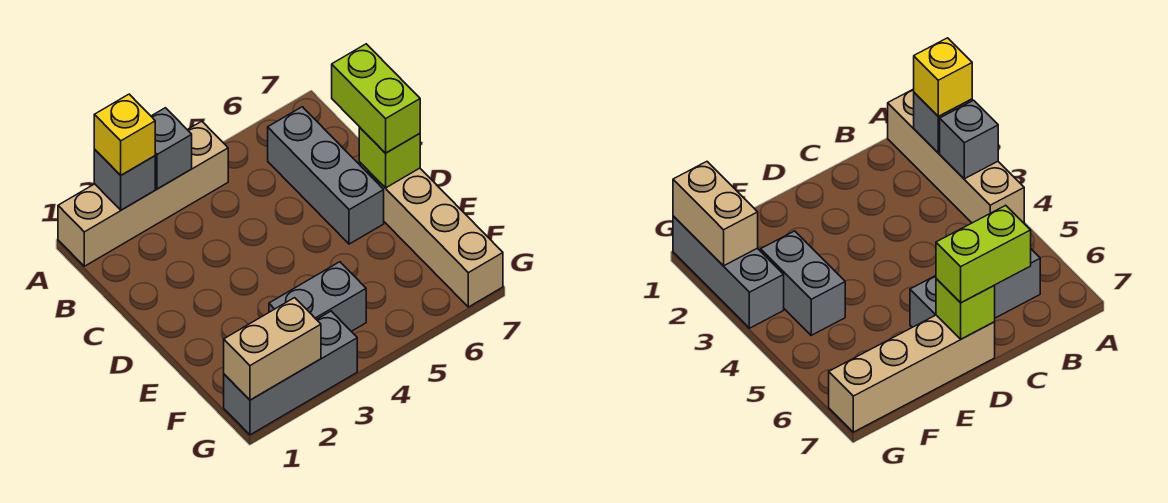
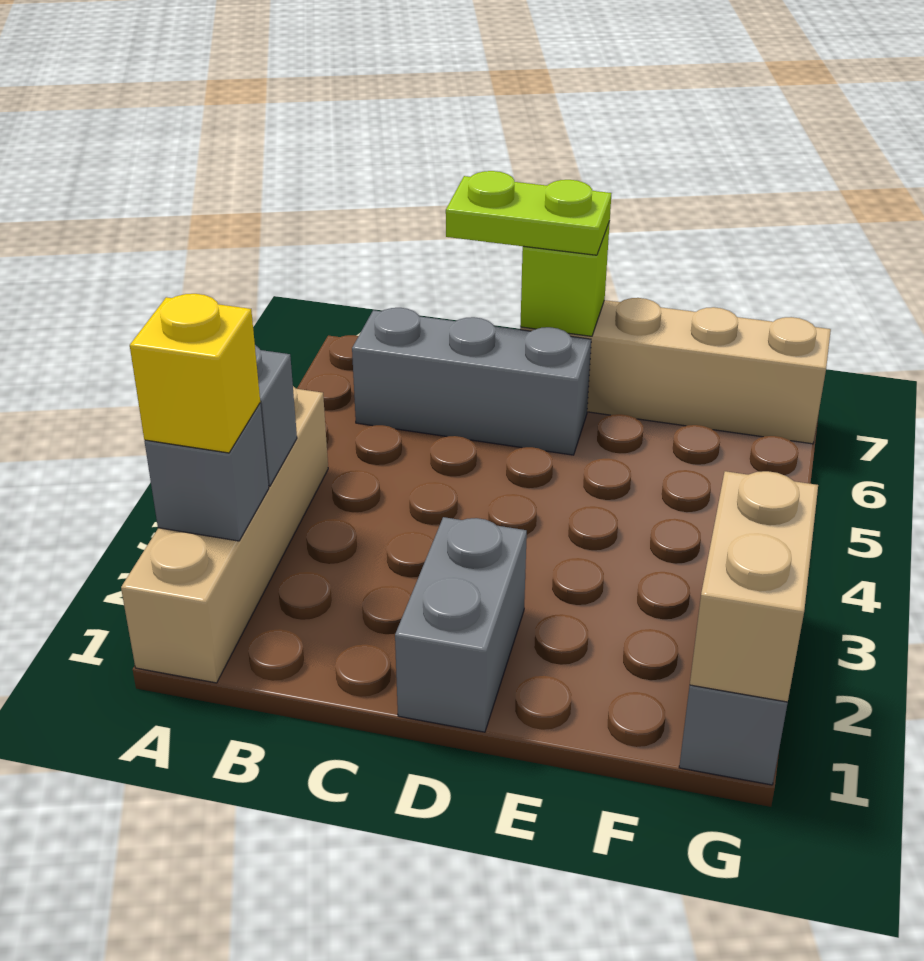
lime 1x2 brick [332,44,420,153] -> lime 1x2 plate [446,171,611,255]
grey 1x2 brick [269,262,366,331] -> grey 1x2 brick moved to [395,517,527,732]

